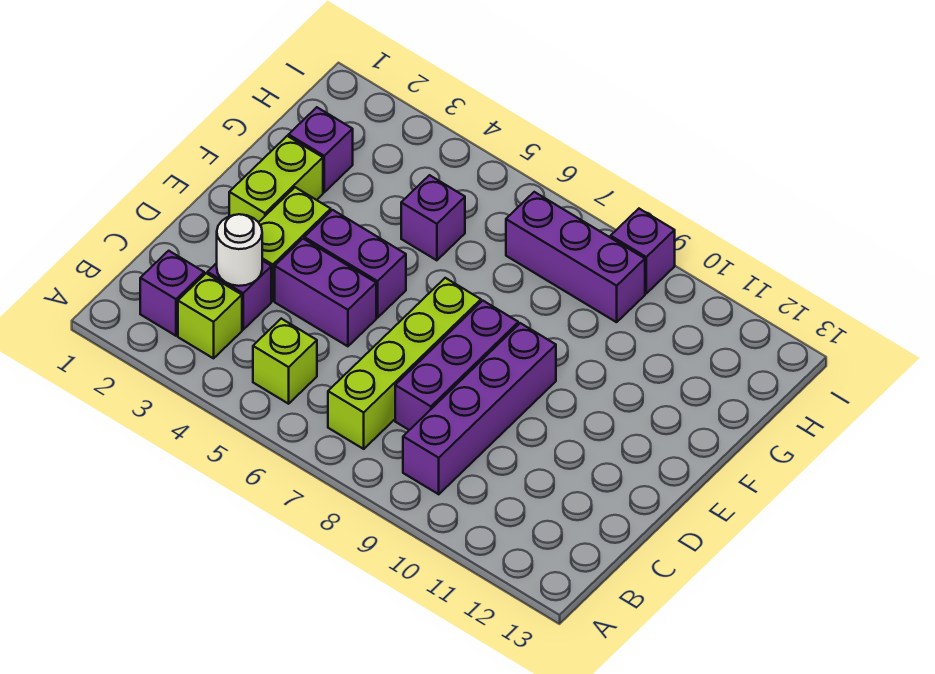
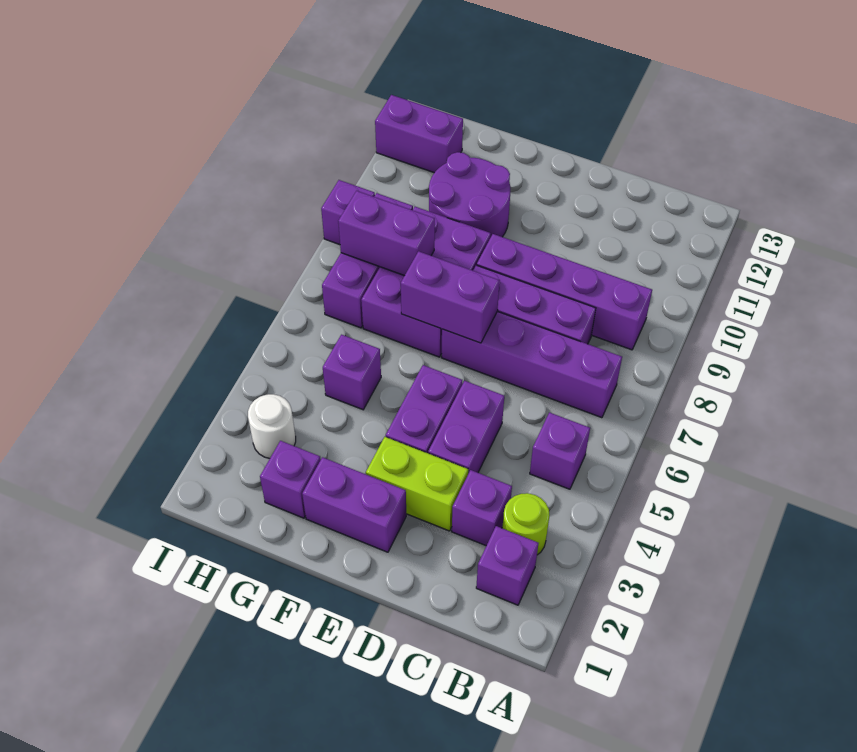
lime 1x1 brick [178,273,242,358] -> lime 1x1 round brick [502,493,550,555]
lime 1x1 brick [253,319,317,404] -> purple 1x1 brick [530,412,590,489]
lime 1x4 brick [328,278,481,449] -> purple 1x4 brick [442,311,622,418]
white 1x1 round brick [217,214,262,286] -> white 1x1 round brick moved to [248,394,296,458]
lime 1x2 brick [229,136,323,222] -> purple 1x2 brick [302,457,406,552]
none -> purple 1x2 brick [401,251,499,343]
none -> purple 2x3 brick [361,207,491,357]
none -> purple 2x2 round brick [429,152,510,237]
none -> purple 1x2 brick [338,191,435,276]
none -> purple 1x2 brick [375,95,463,173]

